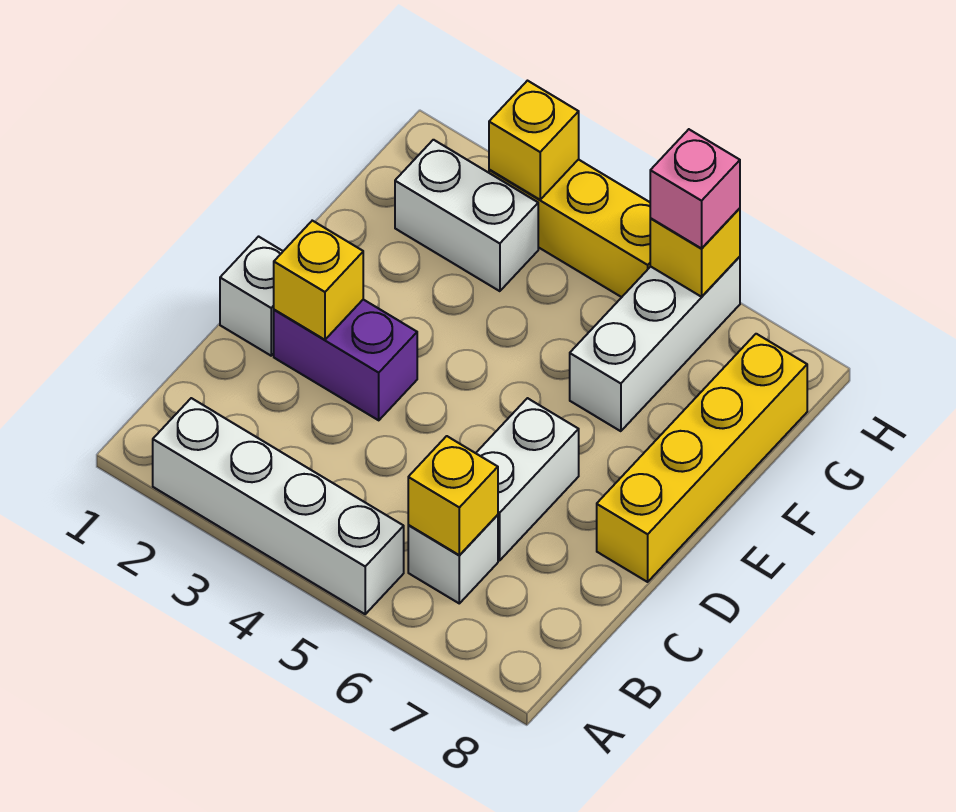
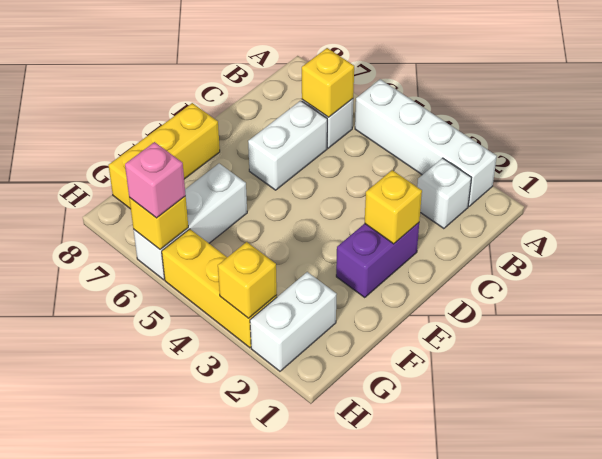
white 1x1 brick [220,237,283,356] -> white 1x1 brick moved to [417,158,471,229]
purple 1x2 brick [274,300,417,420] -> purple 1x2 brick turned to [336,223,419,297]
yellow 1x4 brick [597,334,807,582] -> yellow 1x3 brick [108,103,220,209]
white 1x2 brick [395,140,538,291] -> white 1x2 brick turned to [250,272,337,371]

